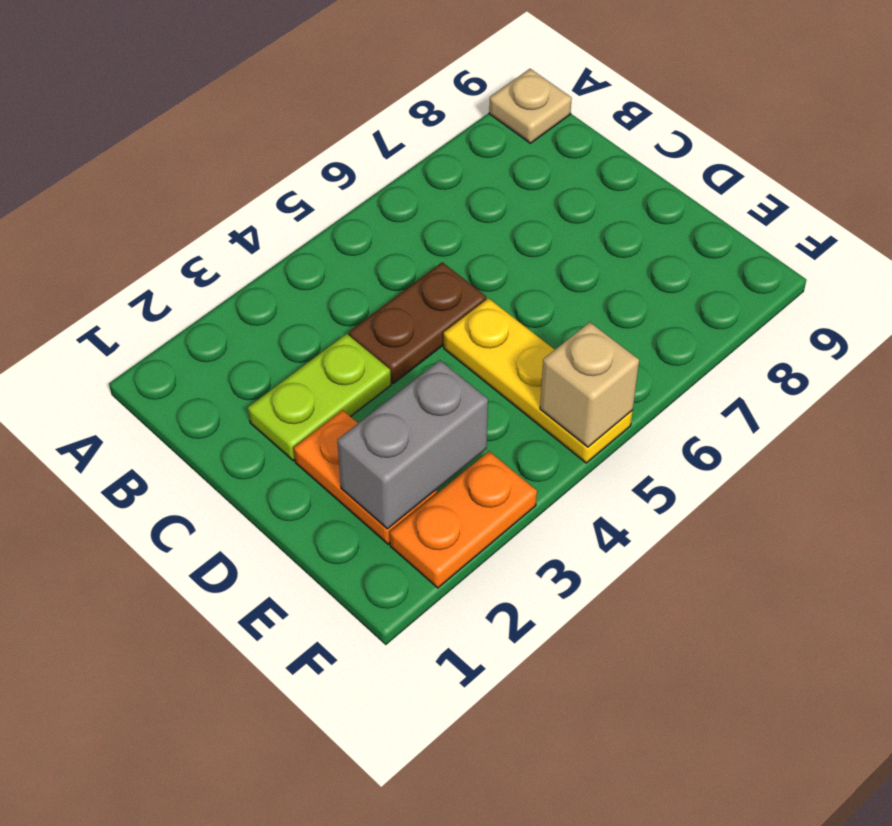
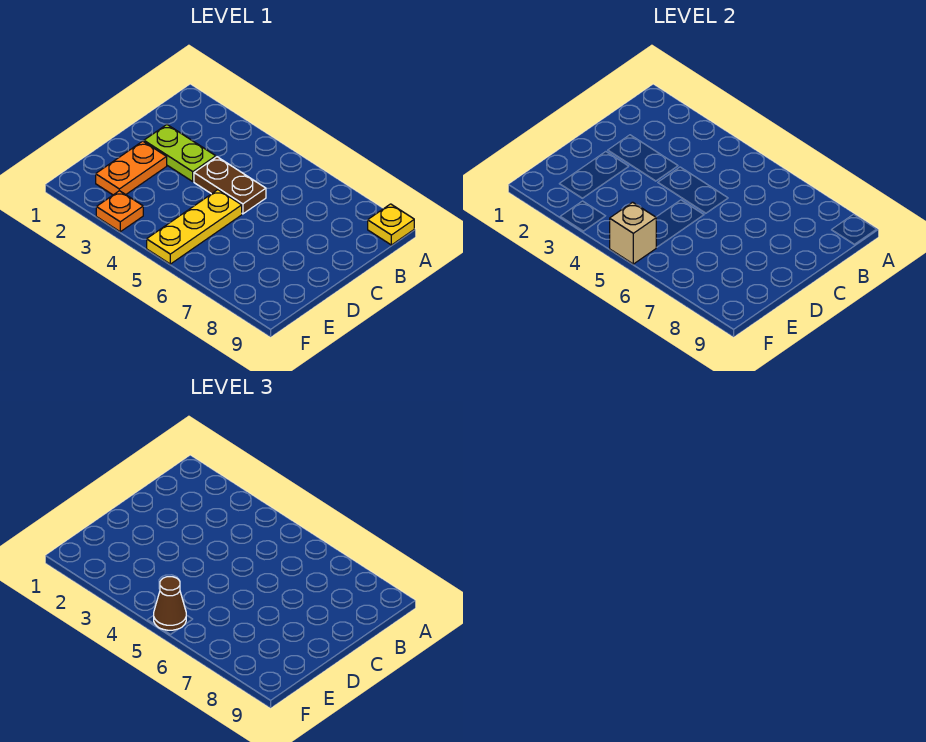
tan 1x1 plate [489,69,572,143] -> yellow 1x1 plate [368,204,414,245]
grey 1x2 brick [337,360,488,529] -> none
orange 1x2 plate [390,451,537,588] -> orange 1x1 plate [96,191,143,232]
none -> brown 1x1 cone [154,577,186,630]

